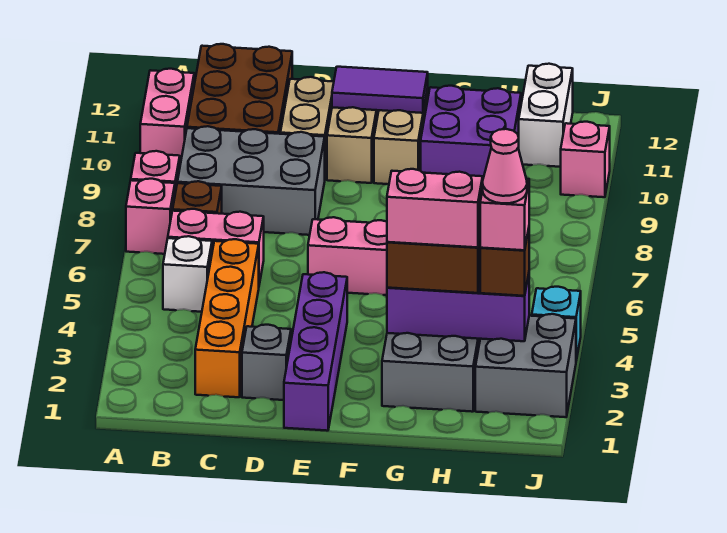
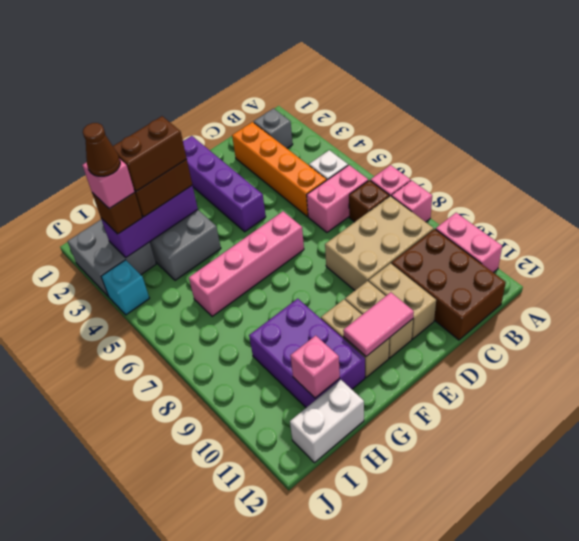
grey 2x3 brick [177,126,325,235] -> tan 2x3 brick [325,196,434,290]
grey 1x1 brick [242,325,291,400] -> grey 1x1 brick moved to [254,108,293,148]
purple 1x2 tile [332,67,428,113] -> pink 1x2 tile [343,292,414,356]
pink 1x2 brick [387,169,483,248] -> brown 1x2 brick [113,116,187,191]
purple 2x2 brick [421,86,521,178] -> purple 2x3 brick [249,299,365,408]
pink 1x1 cone [483,129,527,203] -> brown 1x1 cone [83,123,120,176]
white 1x2 brick [519,64,573,167] -> white 1x2 brick turned to [290,380,364,463]
pink 1x1 brick [561,122,610,197] -> pink 1x1 brick moved to [290,335,340,398]

